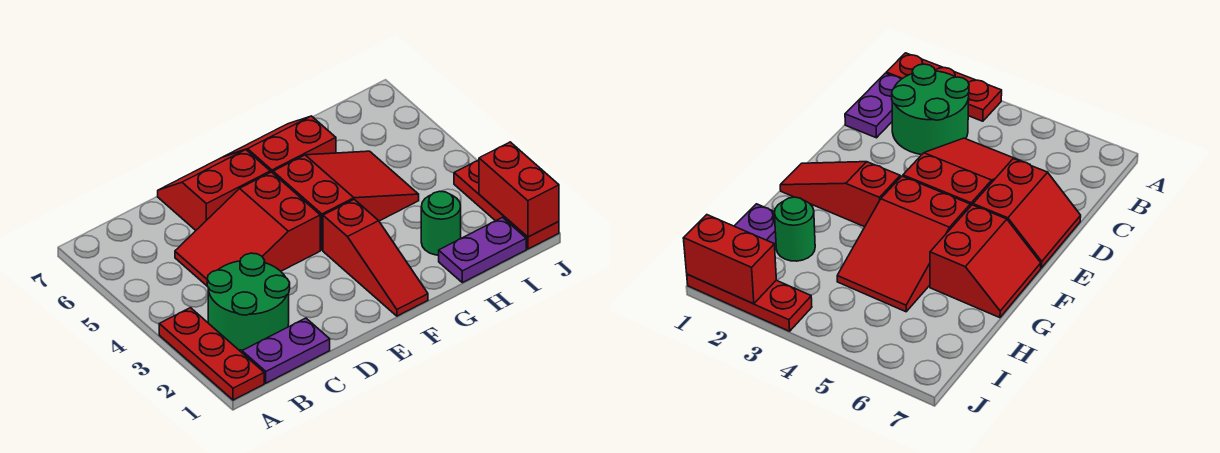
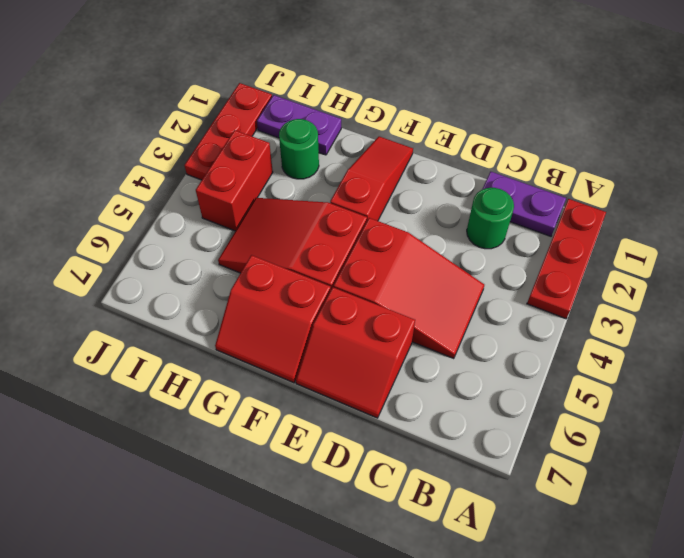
green 2x2 round brick [207,253,290,350] -> green 1x1 round brick [467,188,514,249]
red 1x2 brick [479,142,559,237] -> red 1x2 brick moved to [196,130,273,231]

